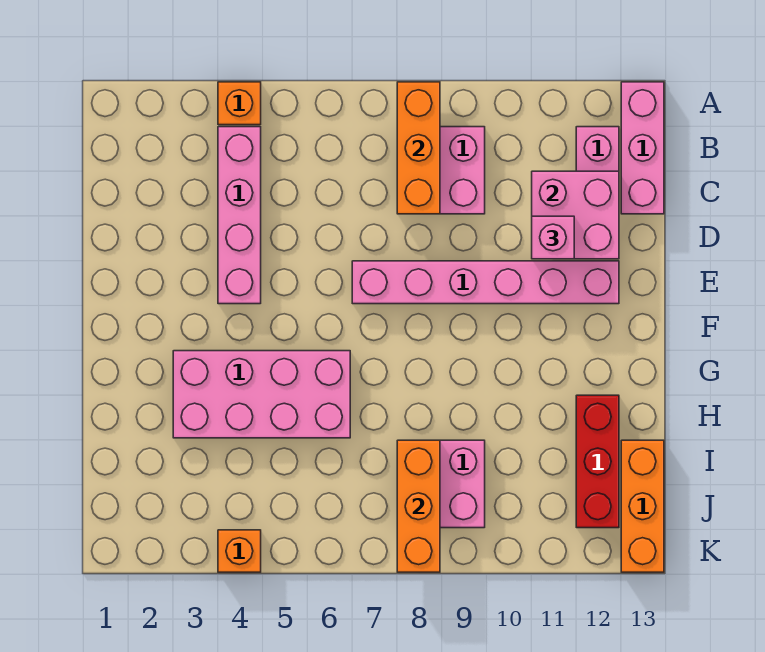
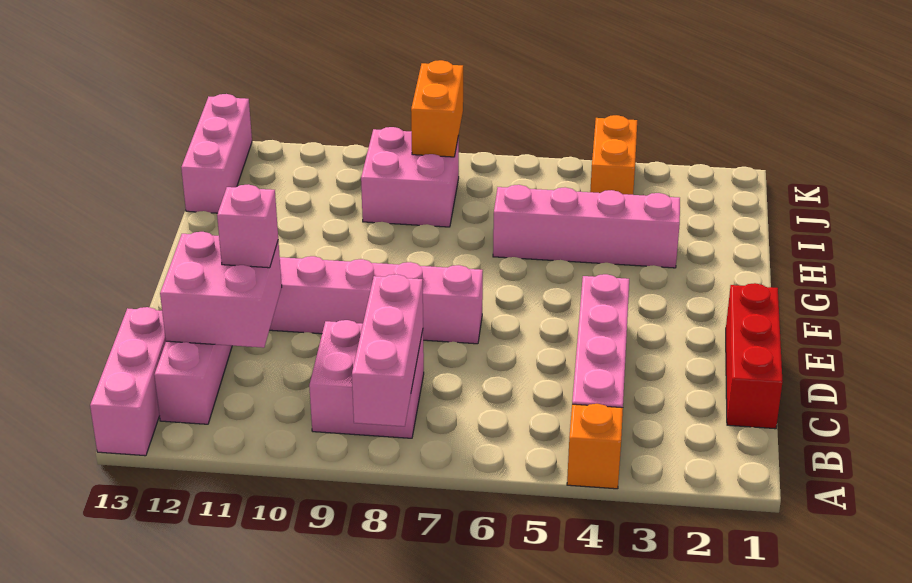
orange 1x3 brick [397,82,440,214] -> pink 1x3 brick [352,274,423,426]
pink 2x4 brick [173,351,350,438] -> pink 1x4 brick [493,185,680,268]
red 1x3 brick [576,395,619,528] -> red 1x3 brick moved to [726,283,783,429]
orange 1x3 brick [397,440,440,572] -> orange 1x2 brick [411,60,463,157]
orange 1x3 brick [621,440,664,572] -> pink 1x3 brick [181,94,252,213]
orange 1x1 brick [218,530,261,572] -> orange 1x2 brick [590,115,637,195]

